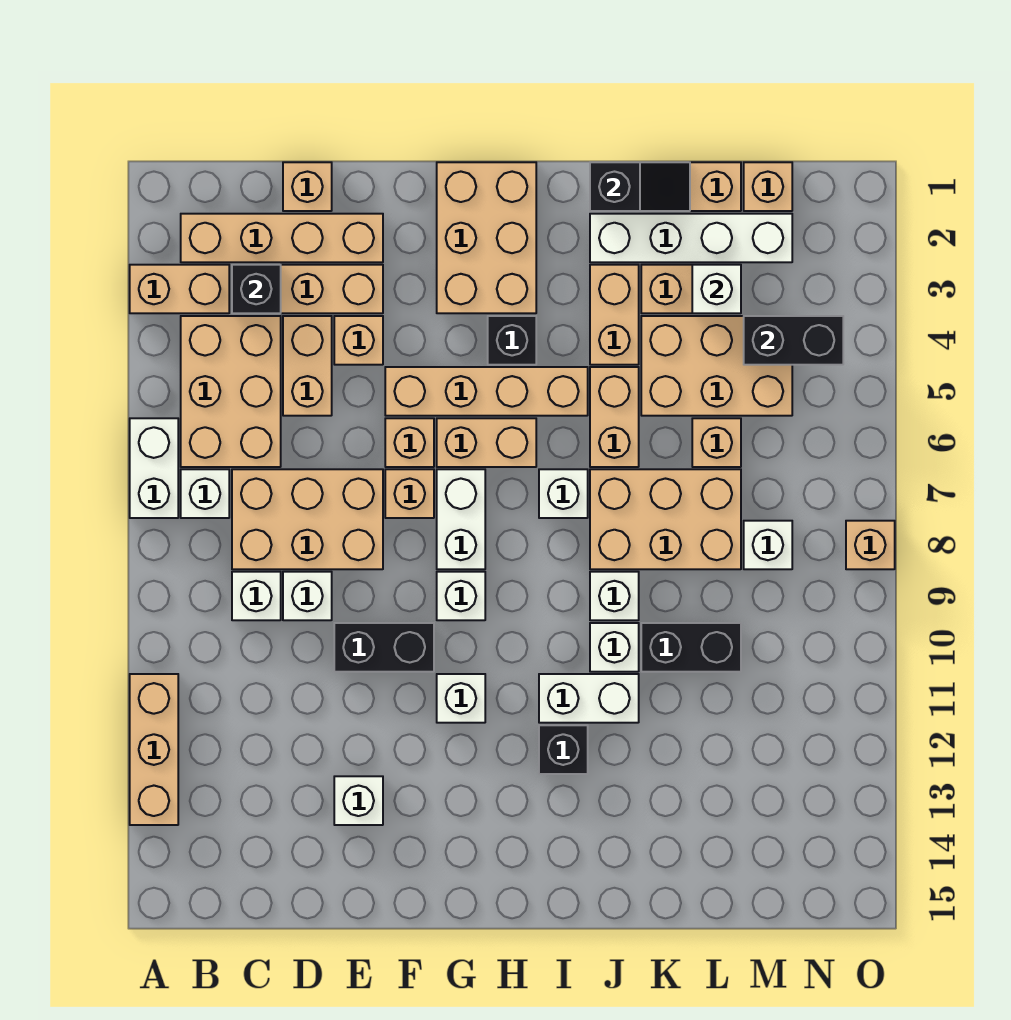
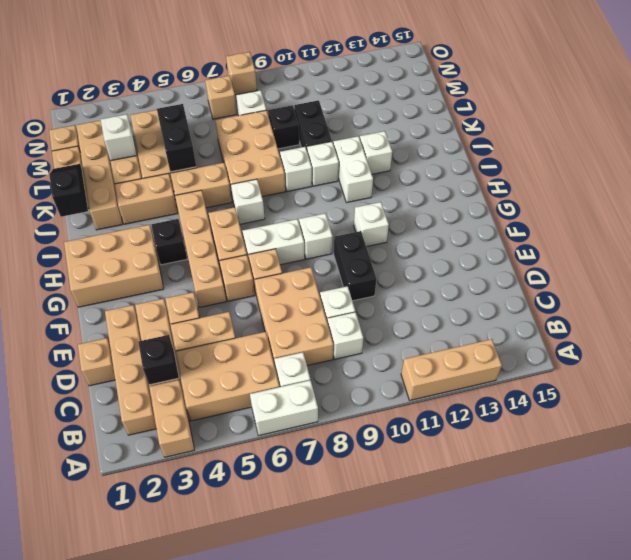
white 1x1 brick [334,776,383,825] -> white 1x1 brick moved to [360,131,392,174]
black 1x1 brick [539,725,588,774] -> black 1x1 brick moved to [268,105,299,149]
white 1x4 brick [590,214,792,262] -> tan 1x4 brick [76,120,123,230]
tan 1x1 brick [692,418,741,467] -> tan 1x1 brick moved to [205,76,237,119]
black 1x2 brick [744,316,843,365] -> black 1x2 brick moved to [157,104,196,172]

